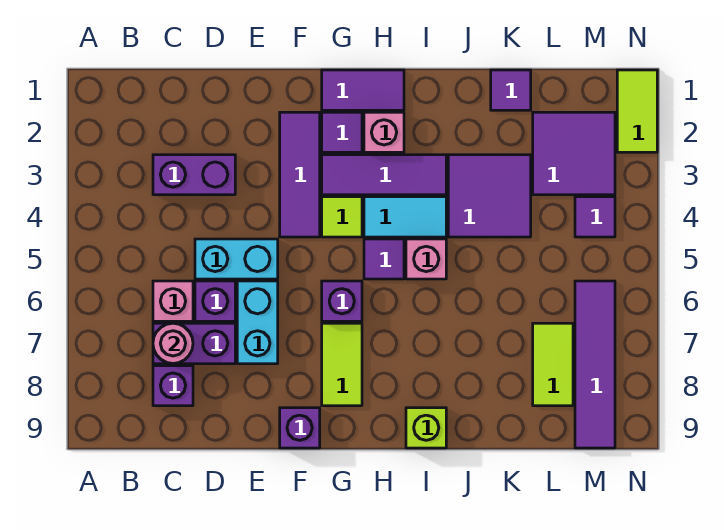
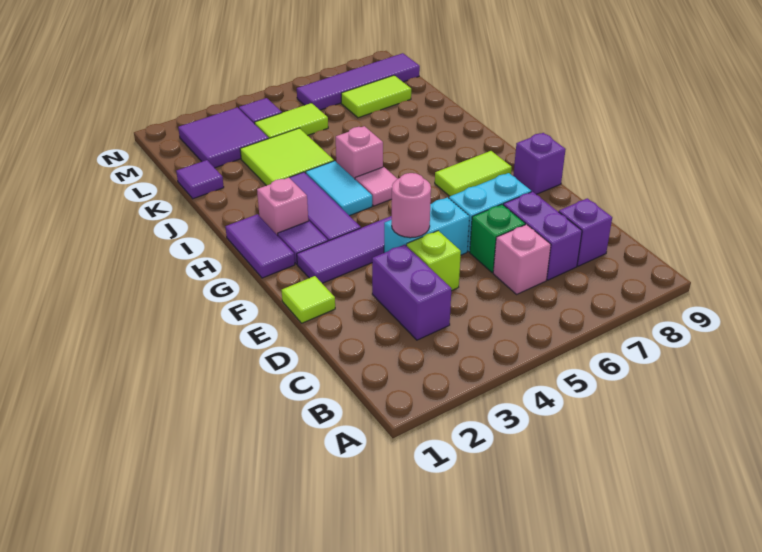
pink 1x1 round brick [153,323,193,363] -> pink 1x1 round brick moved to [392,173,431,238]
cyan 1x2 brick [195,239,278,279] -> cyan 1x2 brick turned to [384,197,469,255]
purple 1x1 brick [195,281,235,321] -> green 1x1 brick [470,204,525,273]
lime 1x1 tile [322,197,362,237] -> lime 1x1 tile moved to [281,276,335,323]
purple 1x1 brick [322,281,362,321] -> none
purple 1x1 tile [364,239,404,279] -> pink 1x1 tile [355,167,397,206]
lime 1x1 brick [406,408,446,448] -> lime 1x1 brick moved to [406,231,461,291]
purple 2x2 tile [448,155,531,237] -> lime 2x2 tile [240,128,334,186]
lime 1x2 tile [617,70,657,152] -> lime 1x2 tile moved to [255,103,328,138]

